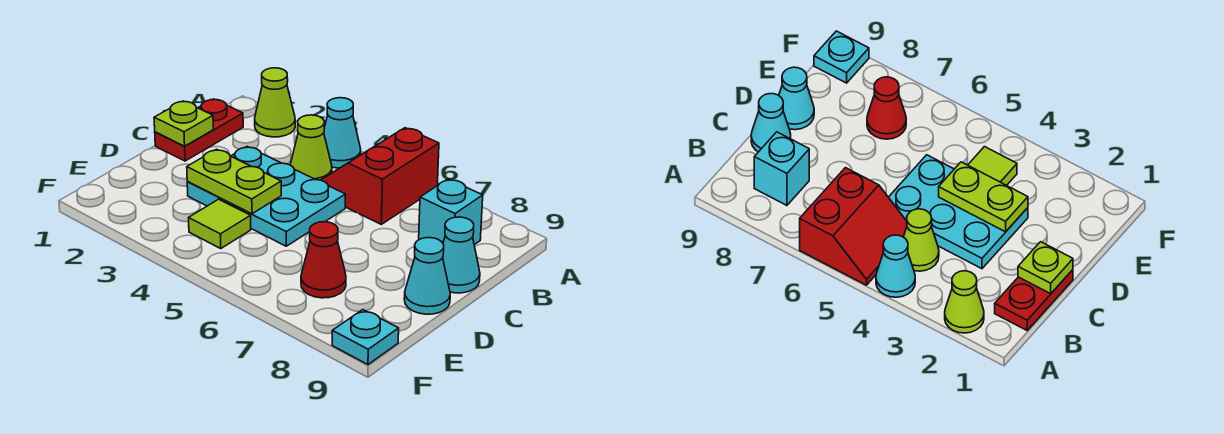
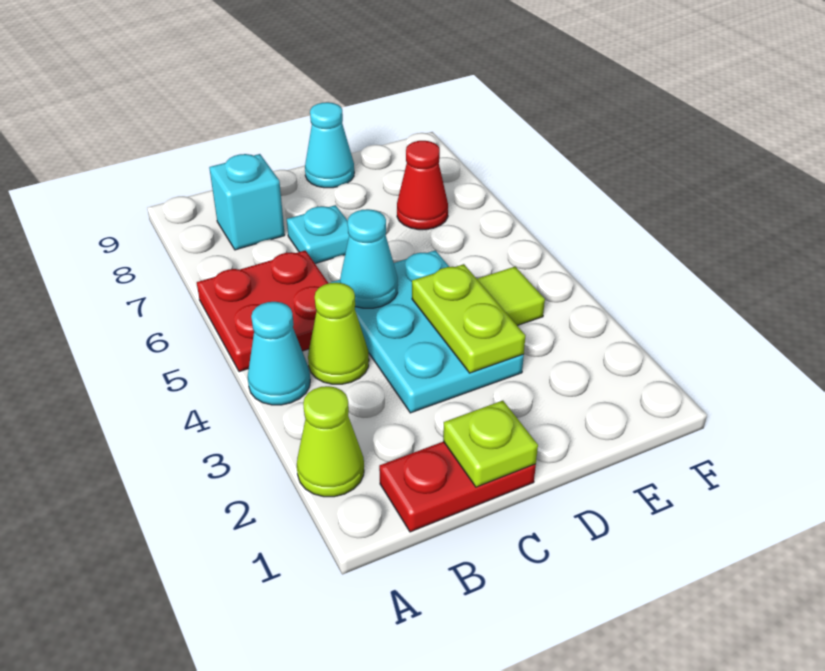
red 2x2 slope [321,128,439,224] -> red 2x2 plate [197,250,329,372]
cyan 1x1 cone [443,217,480,293] -> cyan 1x1 cone moved to [340,209,398,308]
cyan 1x1 plate [332,310,399,364] -> cyan 1x1 plate moved to [287,205,349,264]

